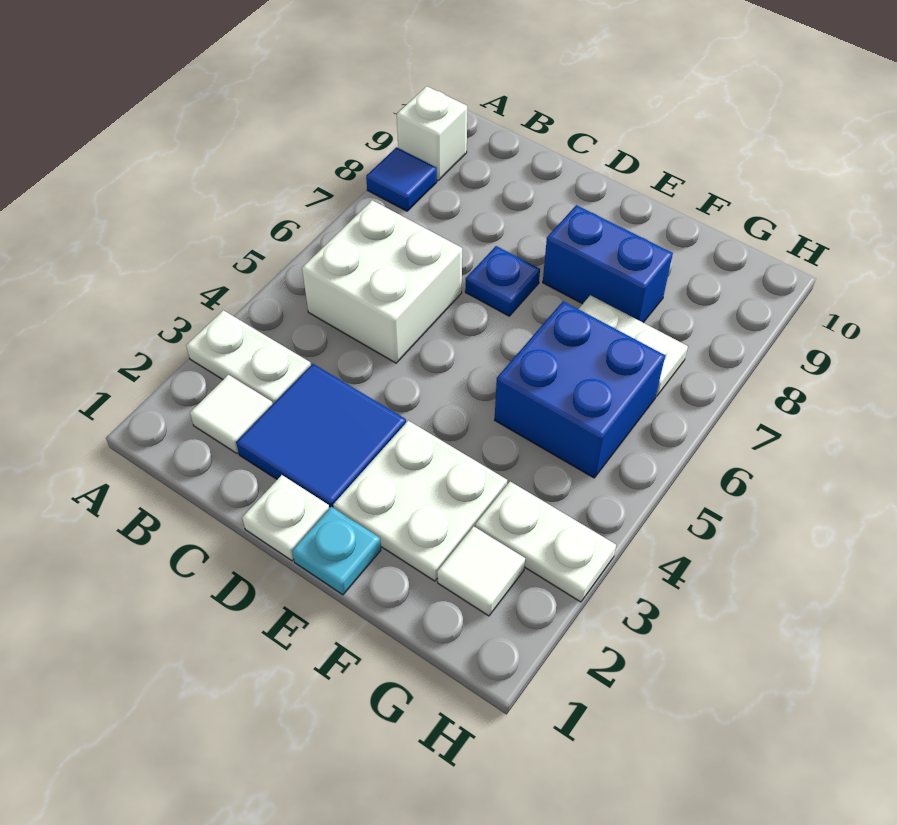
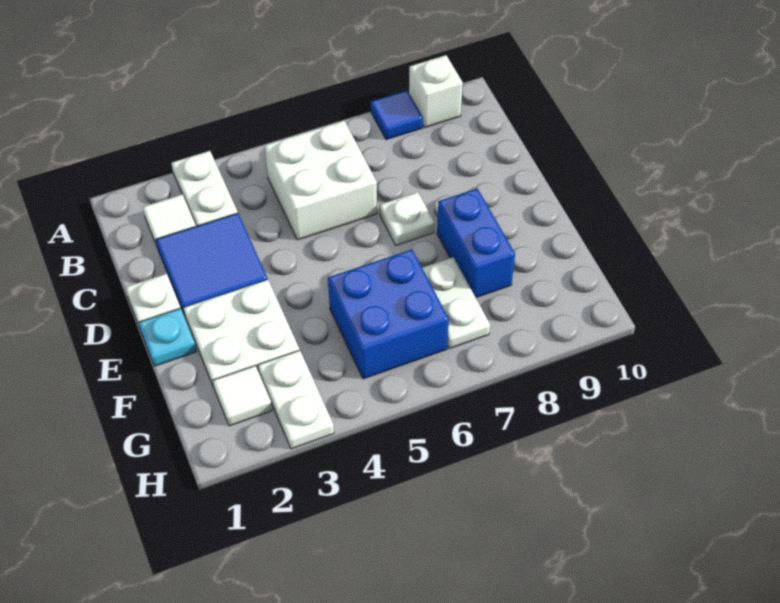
blue 1x1 plate [465,246,540,316] -> white 1x1 plate [380,192,435,245]

